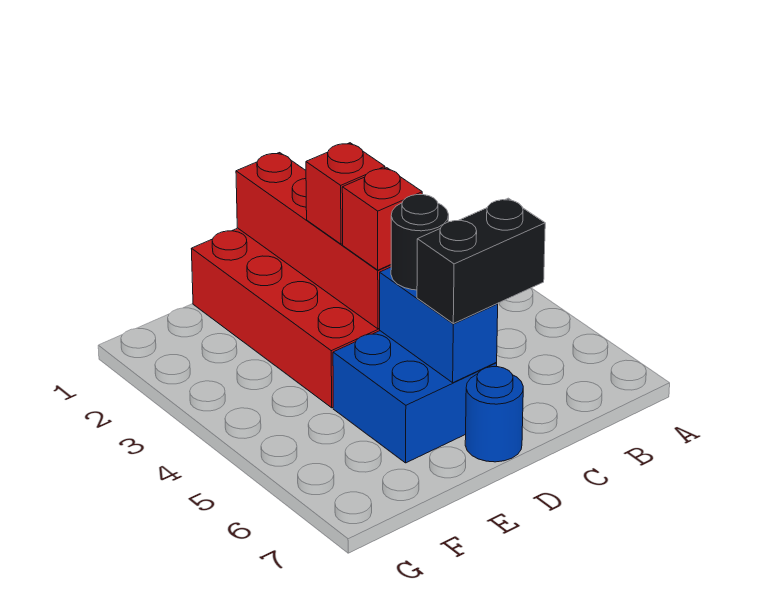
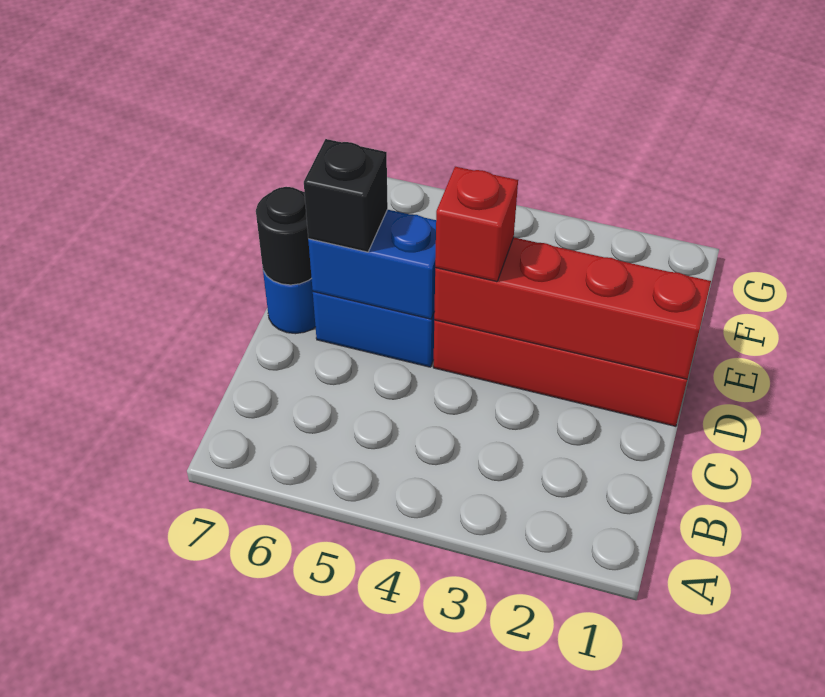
black 1x2 brick [417,198,545,324] -> black 1x1 brick [304,139,388,252]
red 1x1 brick [306,143,385,244] -> none
black 1x1 round brick [391,195,449,290] -> black 1x1 round brick moved to [256,187,311,285]

